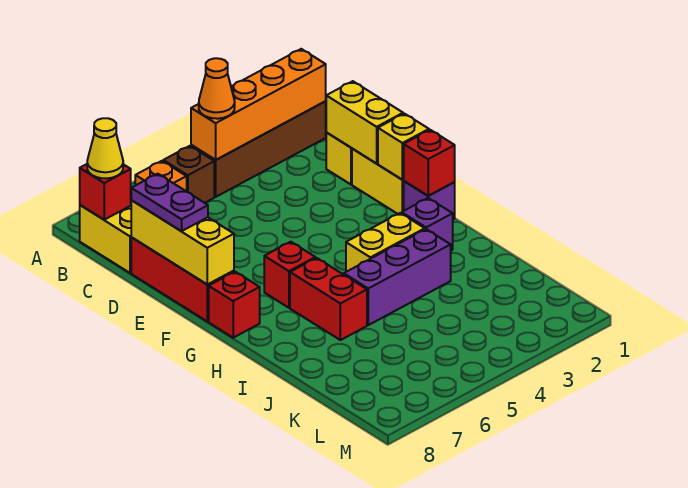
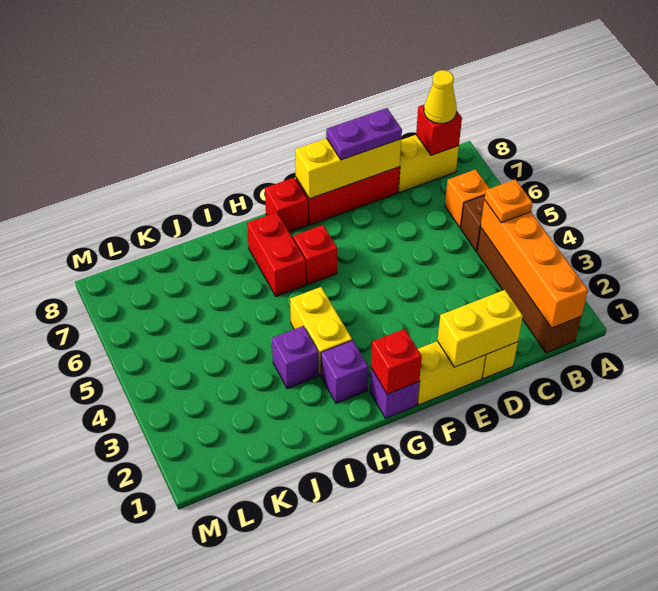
orange 1x1 cone [199,58,235,119] -> orange 1x1 plate [485,179,533,223]
yellow 1x1 brick [378,114,429,180] -> none
red 1x2 brick [290,258,367,340] -> red 1x2 brick turned to [247,212,306,296]
purple 1x3 brick [344,229,451,325] -> purple 1x1 brick [272,326,319,389]

